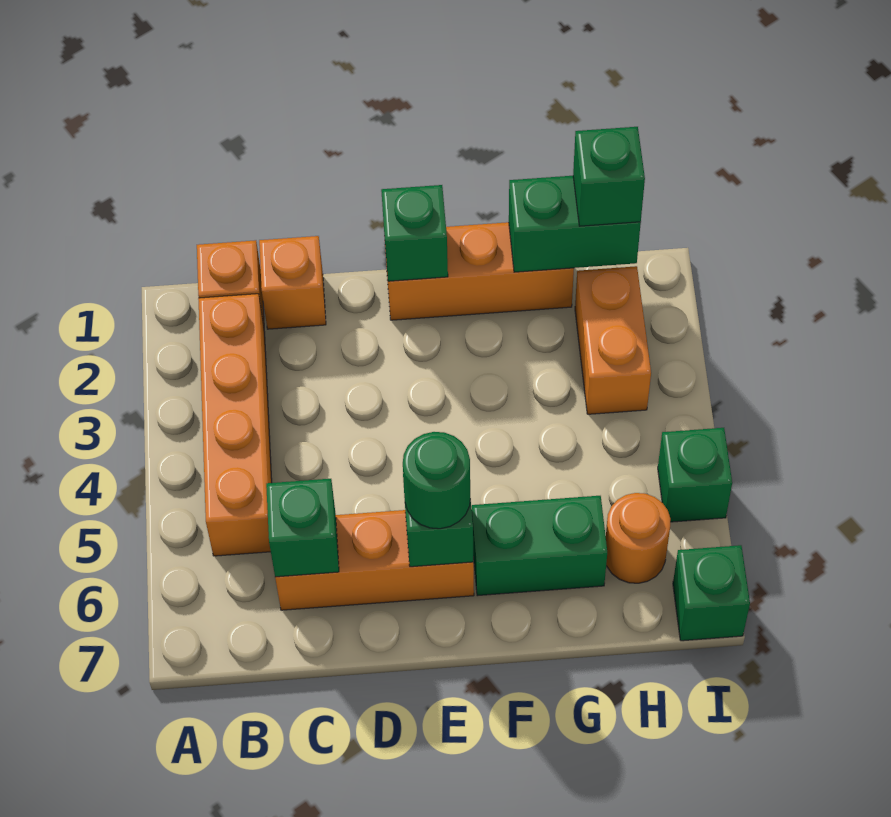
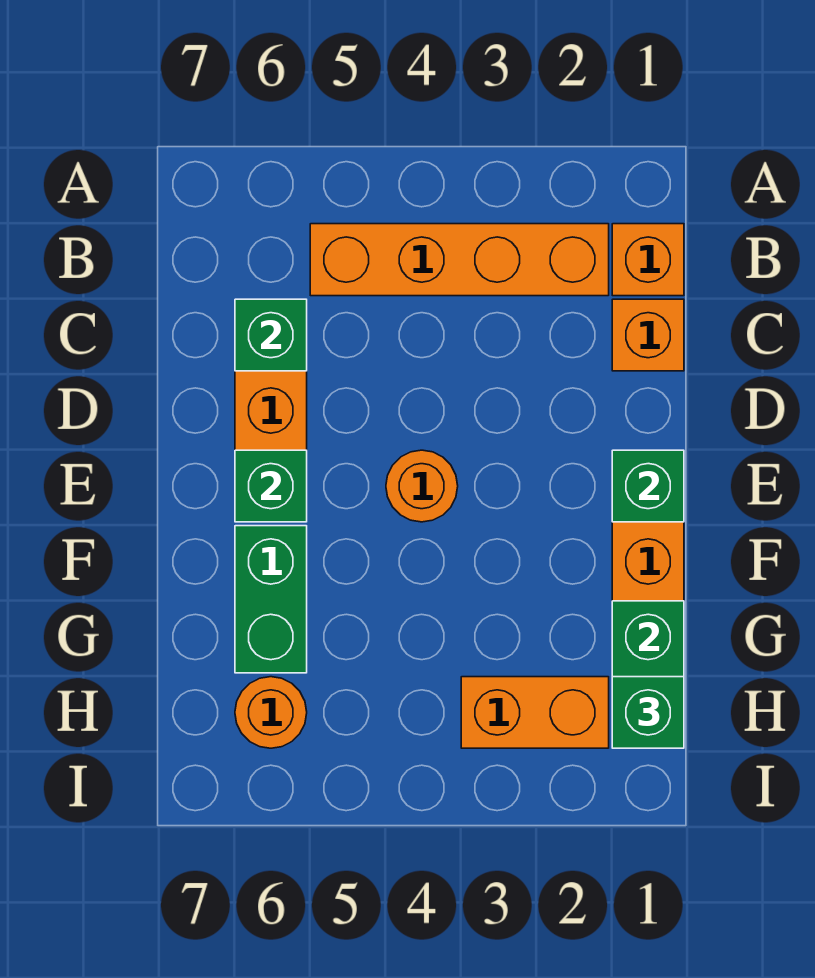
none -> orange 1x1 round brick [386,450,458,522]
green 1x1 round brick [403,432,470,529] -> none
green 1x1 brick [658,428,732,522] -> none
green 1x1 brick [673,545,750,641] -> none

